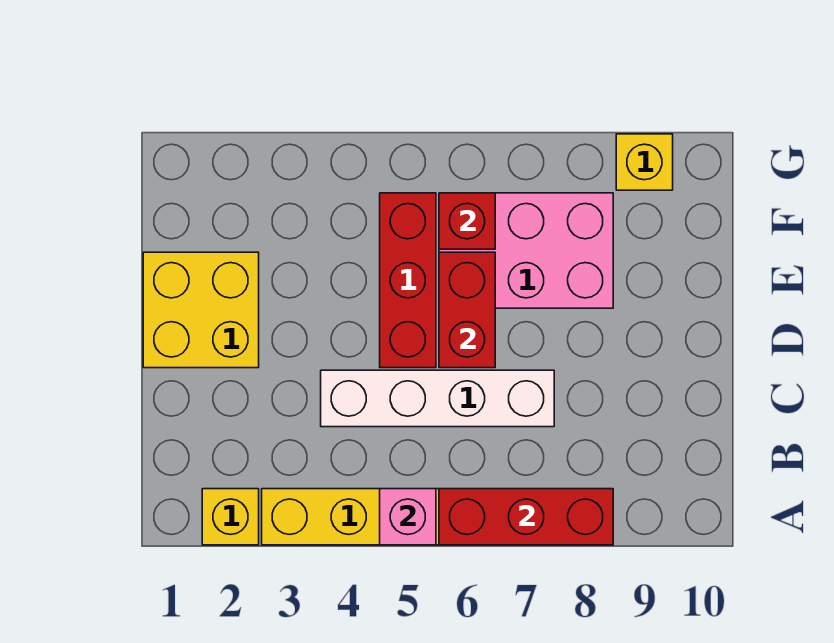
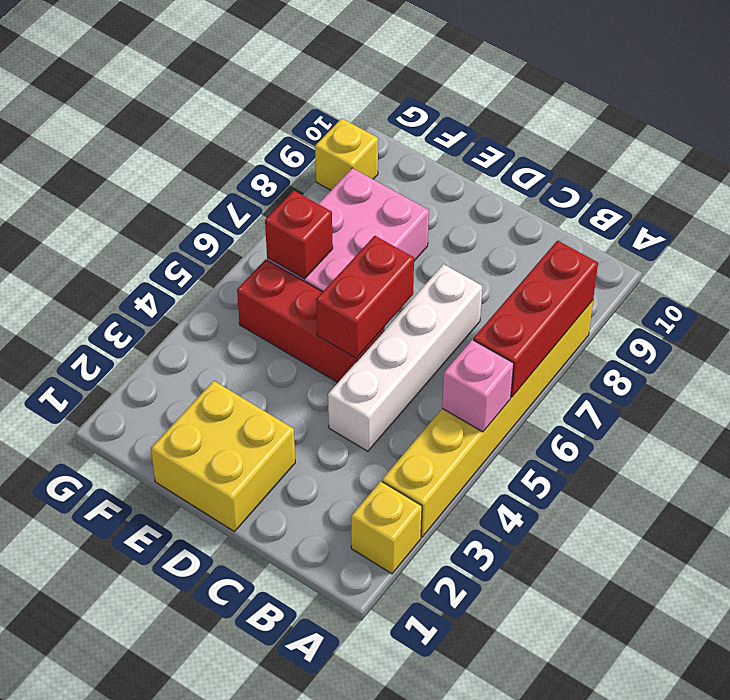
red 1x2 brick [439,252,495,368] -> red 1x2 brick turned to [316,236,414,358]

